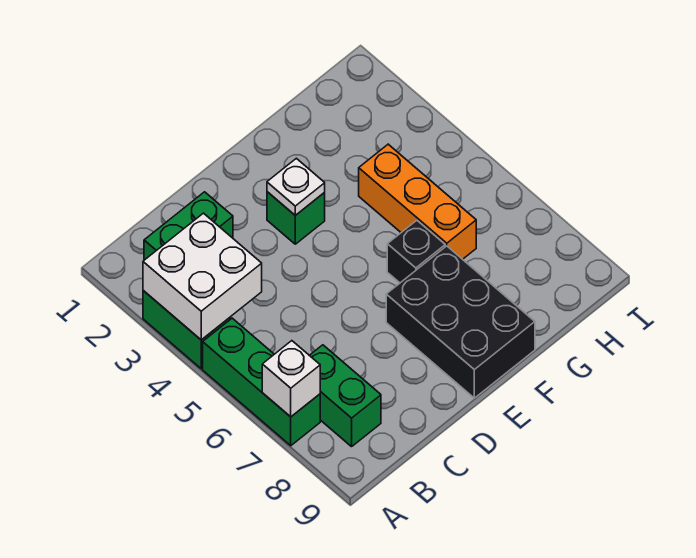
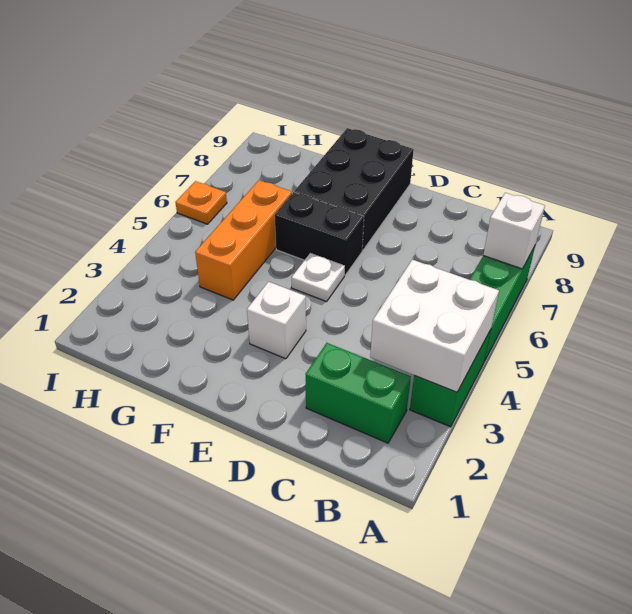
green 1x2 brick [309,345,381,447] -> none
green 1x1 brick [267,192,325,244] -> white 1x1 brick [247,282,306,359]
white 1x1 plate [267,158,325,215] -> white 1x1 plate moved to [292,253,345,302]
black 1x1 brick [387,220,445,283] -> black 1x2 brick [275,192,364,275]
none -> orange 1x1 plate [175,181,227,224]

